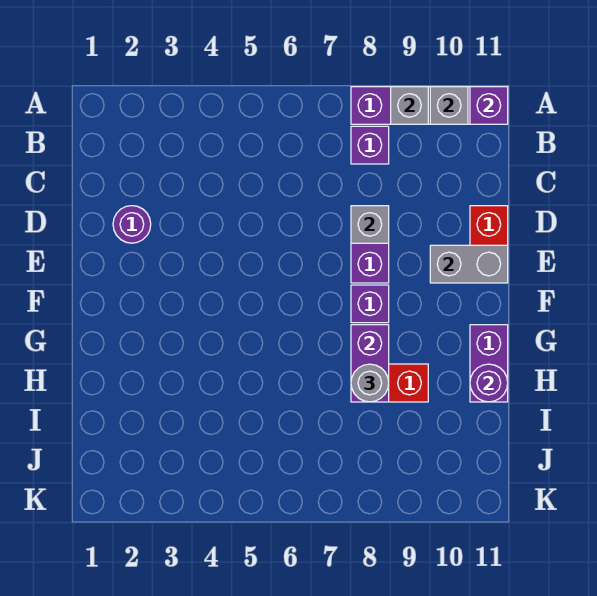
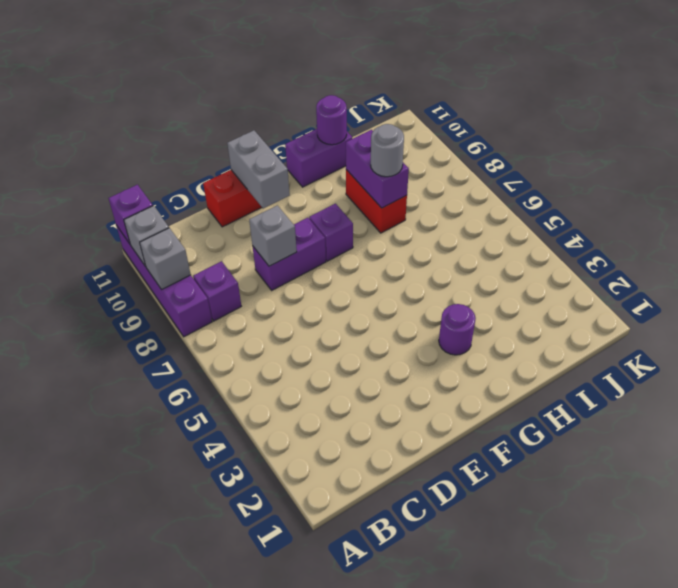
purple 1x1 round brick [113,206,151,243] -> purple 1x1 round brick moved to [439,304,476,355]
purple 1x2 brick [351,325,389,402] -> purple 1x2 brick turned to [346,130,409,208]

